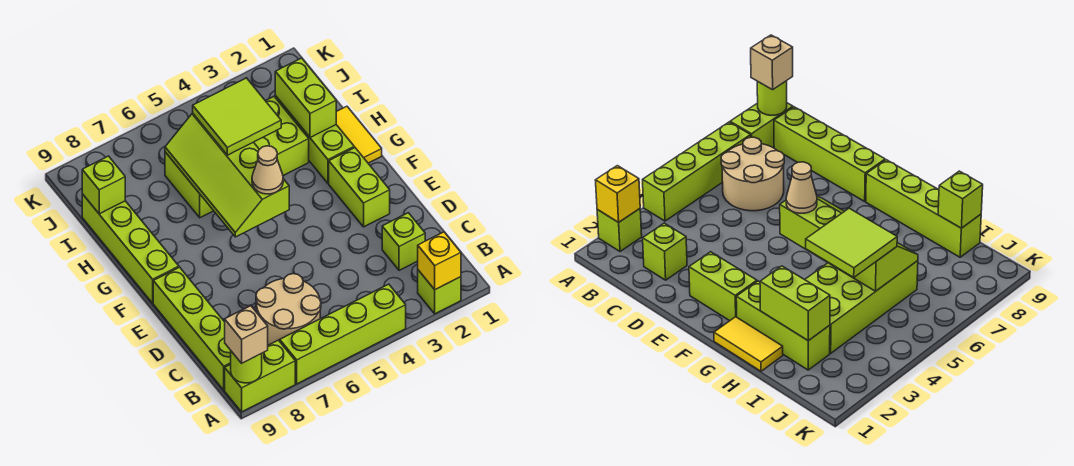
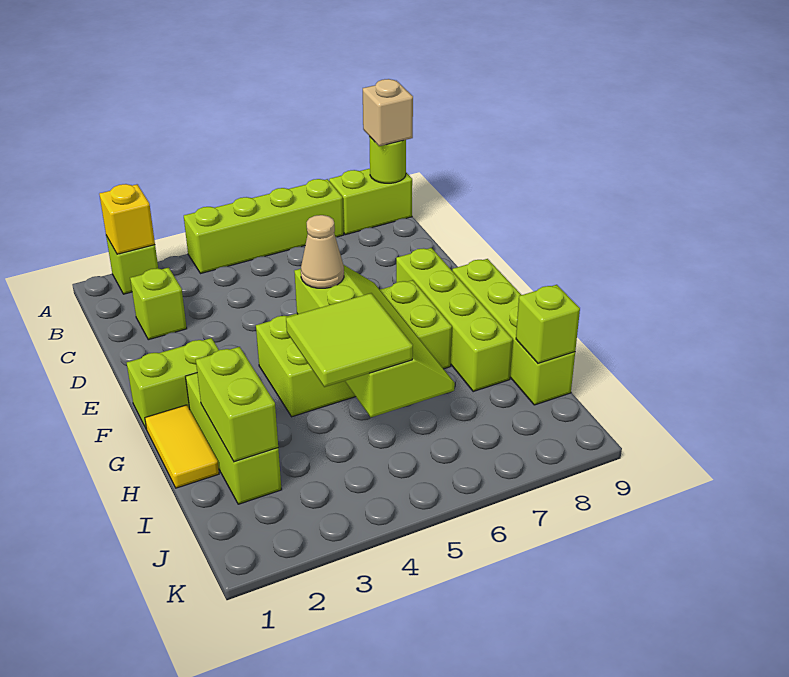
tan 2x2 round brick [256,274,321,345] -> none
lime 1x4 brick [153,267,231,390] -> lime 1x4 brick moved to [396,248,513,392]
lime 1x2 brick [329,148,390,227] -> lime 1x2 brick turned to [127,338,219,430]
lime 2x4 brick [165,97,309,218] -> lime 2x4 brick moved to [256,280,452,417]

